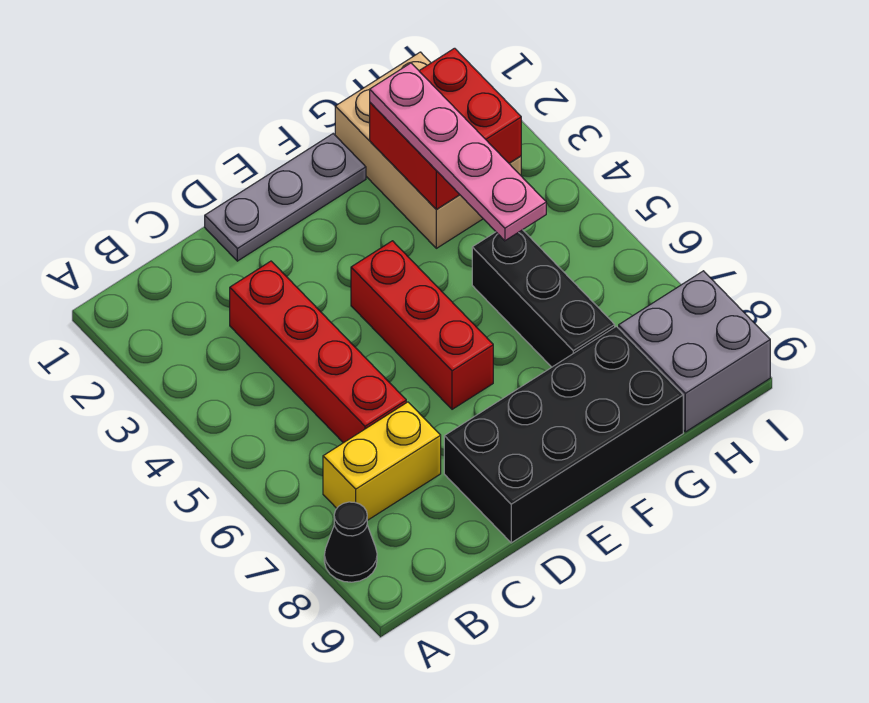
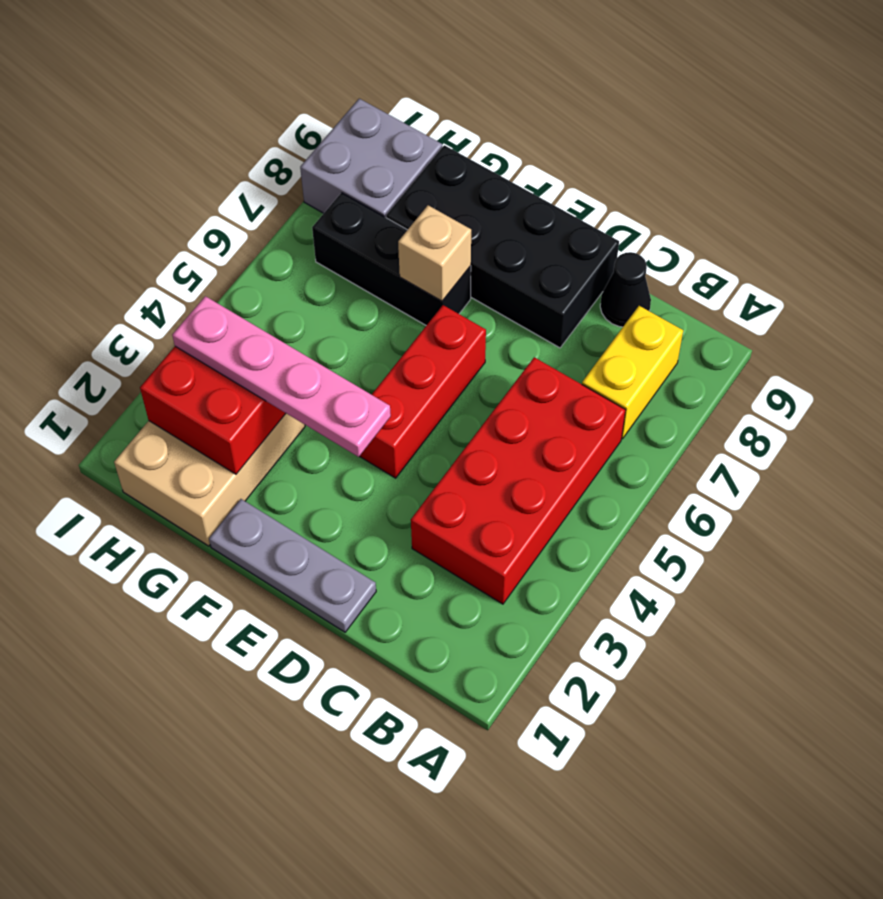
black 1x1 cone [324,502,377,582] -> black 1x1 cone moved to [600,252,651,327]
yellow 1x2 brick [323,402,441,520] -> yellow 1x2 brick turned to [582,306,683,439]
red 1x4 brick [230,261,406,443] -> red 2x4 brick [411,357,626,604]
none -> tan 1x1 brick [398,205,471,301]
pink 1x4 plate [370,63,546,241] -> pink 1x4 plate turned to [172,296,391,457]
black 1x3 brick [472,230,615,367] -> black 1x3 brick turned to [312,193,471,325]

